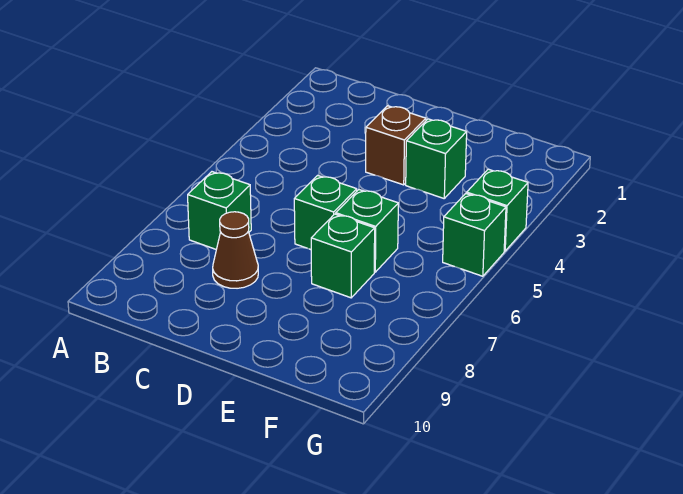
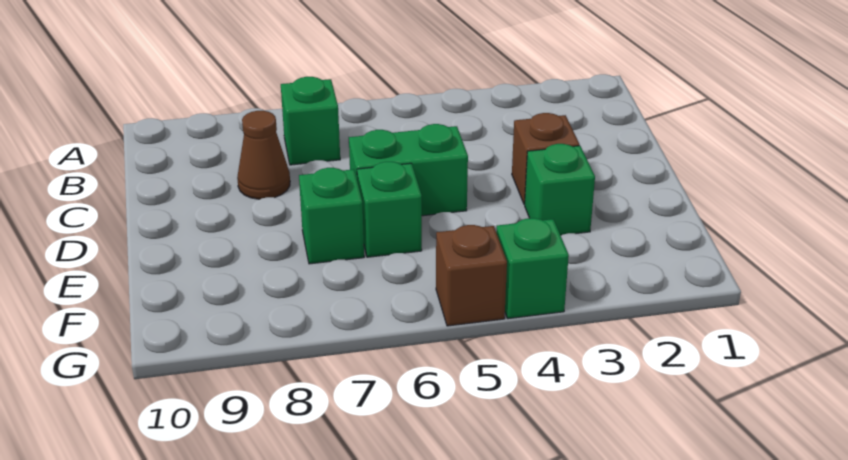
green 1x1 brick [294,175,357,250] -> green 1x2 brick [349,124,468,216]
green 1x1 brick [443,193,506,276] -> brown 1x1 brick [436,225,507,326]

